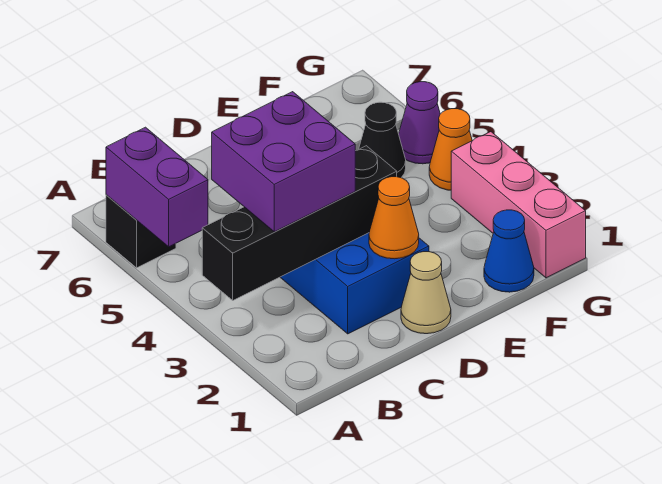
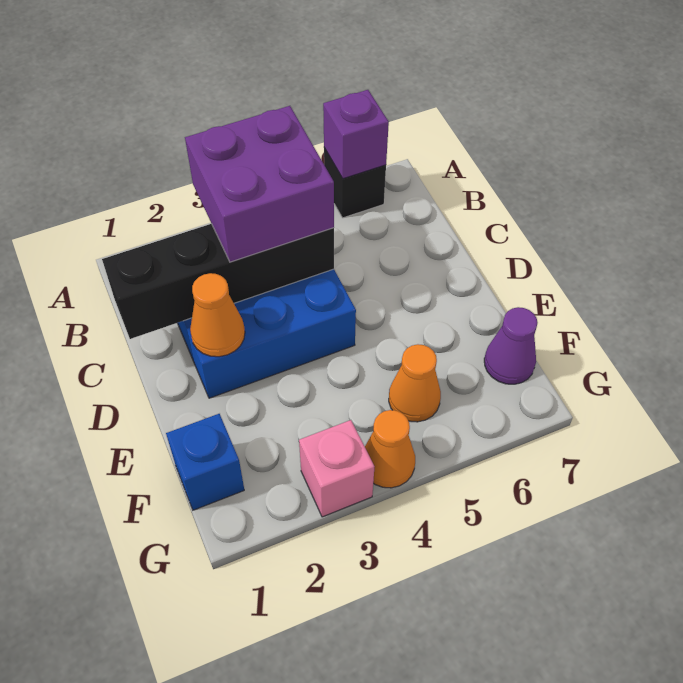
black 1x4 brick [202,146,397,300] -> black 1x4 brick turned to [102,224,334,339]
purple 1x2 brick [106,127,208,247] -> purple 1x1 brick [323,90,389,179]
tan 1x1 cone [401,252,451,334] -> none
blue 1x1 cone [484,210,534,292] -> blue 1x1 brick [166,414,244,510]
black 1x1 cone [359,102,406,178] -> orange 1x1 cone [389,344,441,422]
pink 1x3 brick [451,132,586,278] -> pink 1x1 brick [299,420,374,517]
purple 1x1 cone [399,82,440,164] -> purple 1x1 cone moved to [484,307,538,384]

